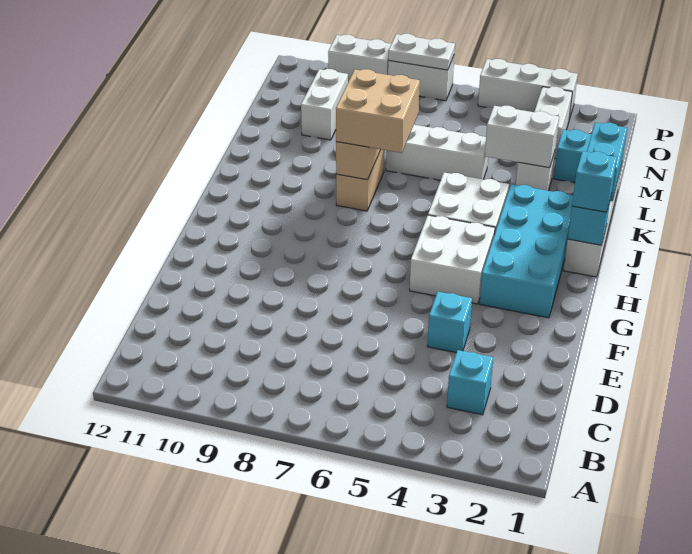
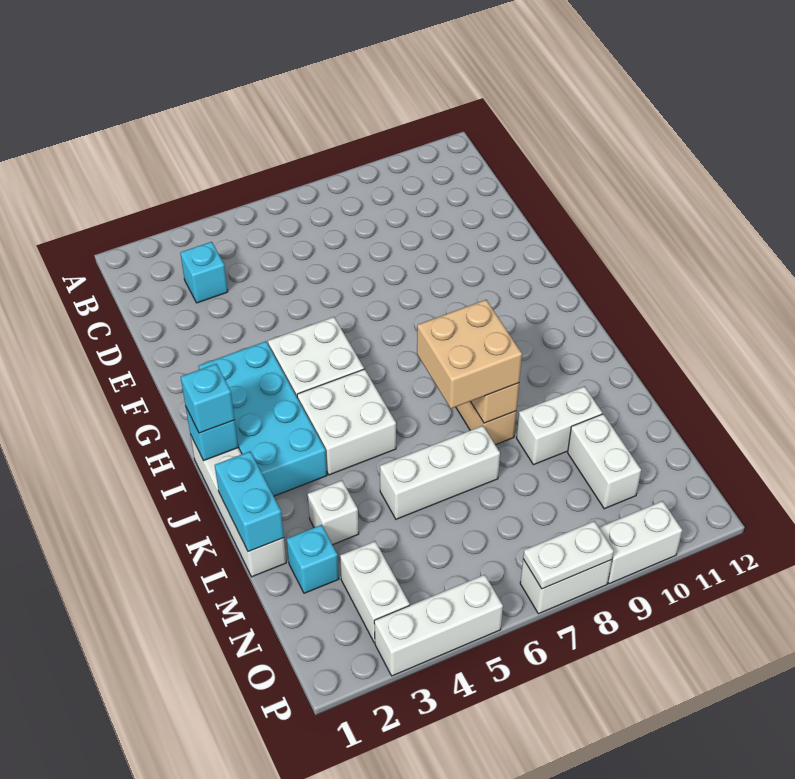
cyan 1x1 brick [427,292,472,352] -> none
white 1x2 brick [485,106,559,168] -> white 1x2 brick moved to [517,386,602,465]

